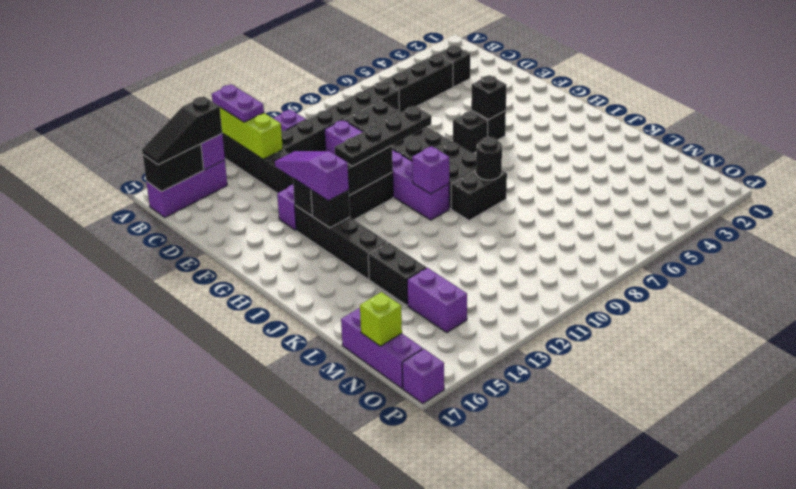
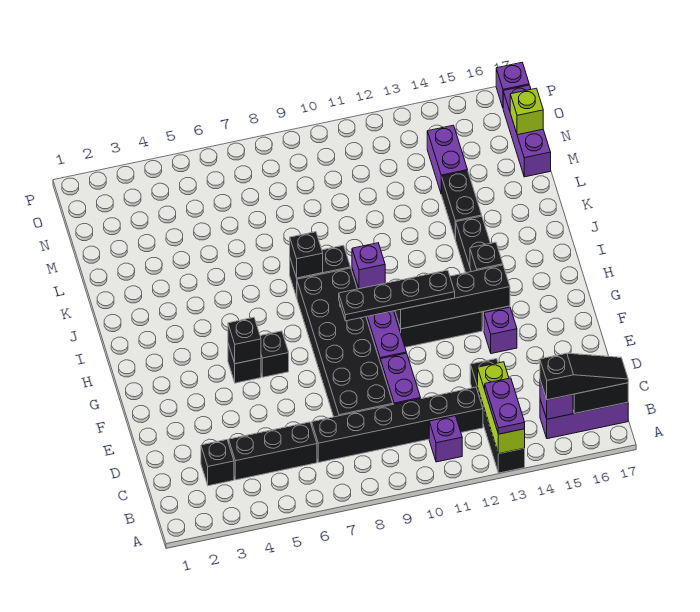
purple 1x3 slope [275,151,349,201] -> none
black 1x1 round brick [476,137,502,180] -> black 1x1 brick [290,232,323,278]

